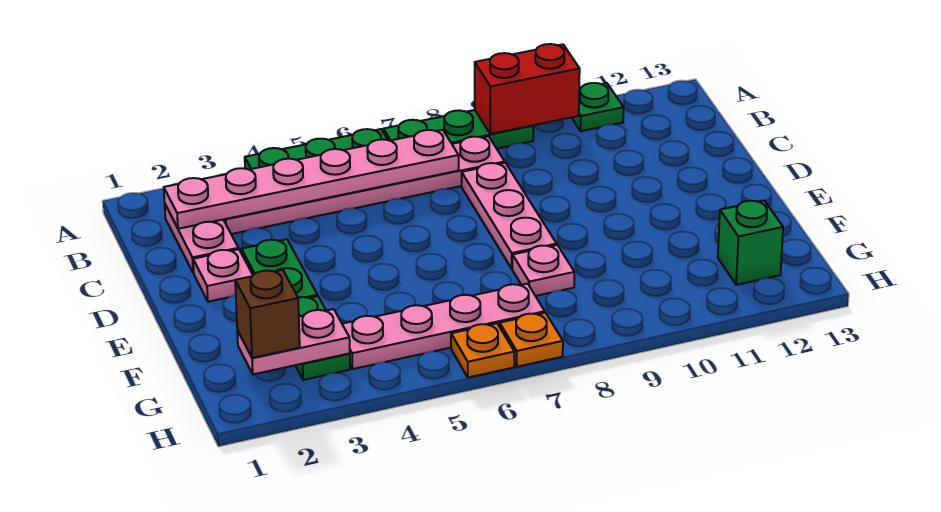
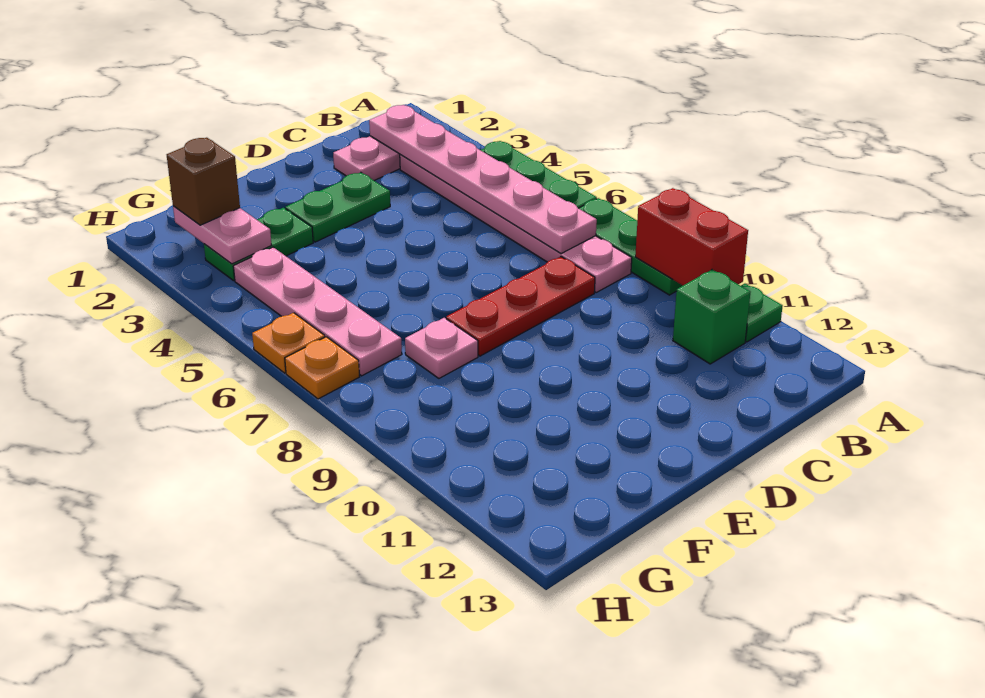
pink 1x3 plate [462,163,557,268] -> red 1x3 plate [446,257,595,356]
pink 1x1 plate [193,249,253,302] -> none
green 1x1 brick [718,200,783,285] -> green 1x1 brick moved to [673,269,750,364]

